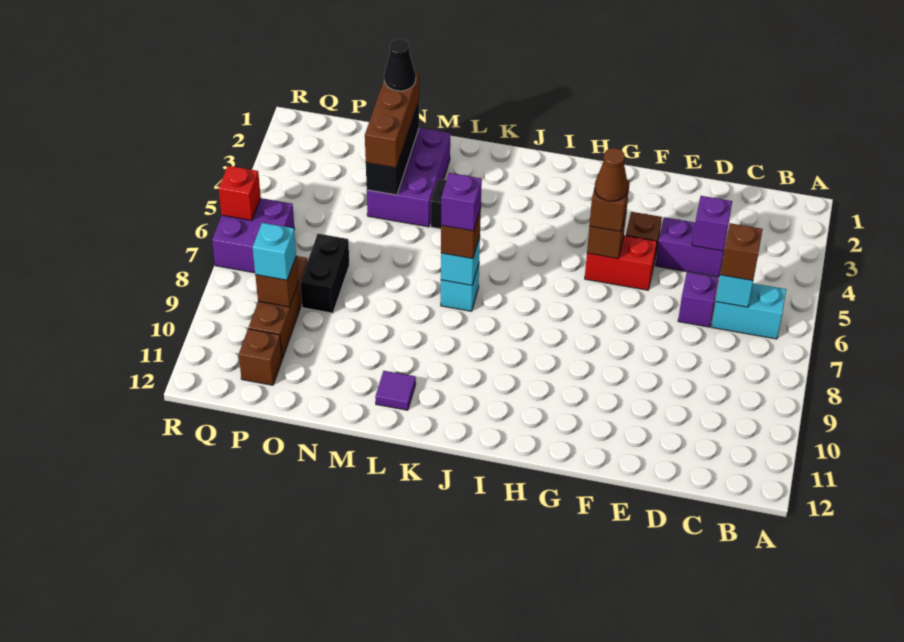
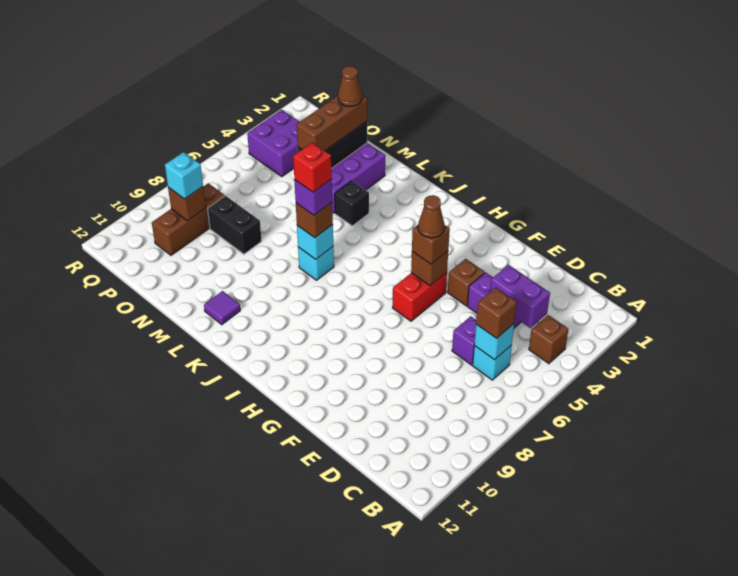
cyan 1x2 brick [712,283,786,339] -> cyan 1x1 brick [473,345,512,380]
purple 1x1 brick [692,196,732,251] -> purple 1x2 brick [490,265,550,328]
red 1x2 brick [585,236,657,290] -> red 1x2 brick turned to [392,273,447,321]
black 1x1 cone [384,39,416,91] -> brown 1x1 cone [338,66,362,107]
black 1x2 brick [300,234,349,313] -> black 1x2 brick turned to [208,196,262,254]
brown 1x1 brick [239,329,282,385] -> brown 1x1 brick moved to [529,315,568,364]
purple 2x2 brick [212,198,295,273] -> purple 2x2 brick moved to [247,110,300,177]
red 1x1 brick [219,166,261,220] -> red 1x1 brick moved to [293,143,332,192]

